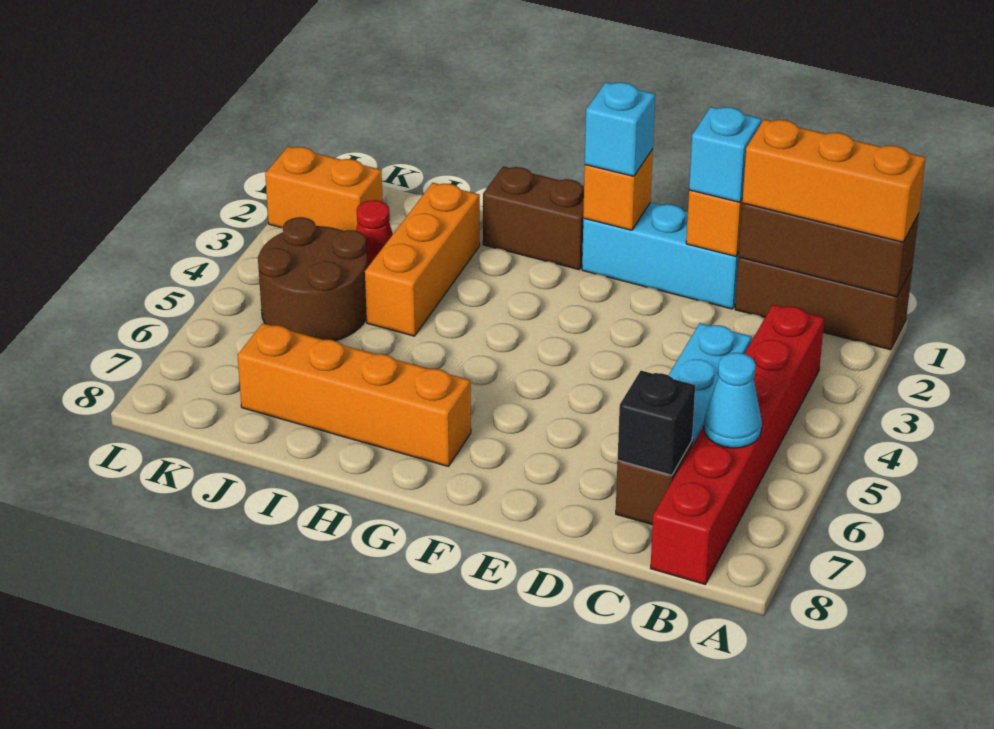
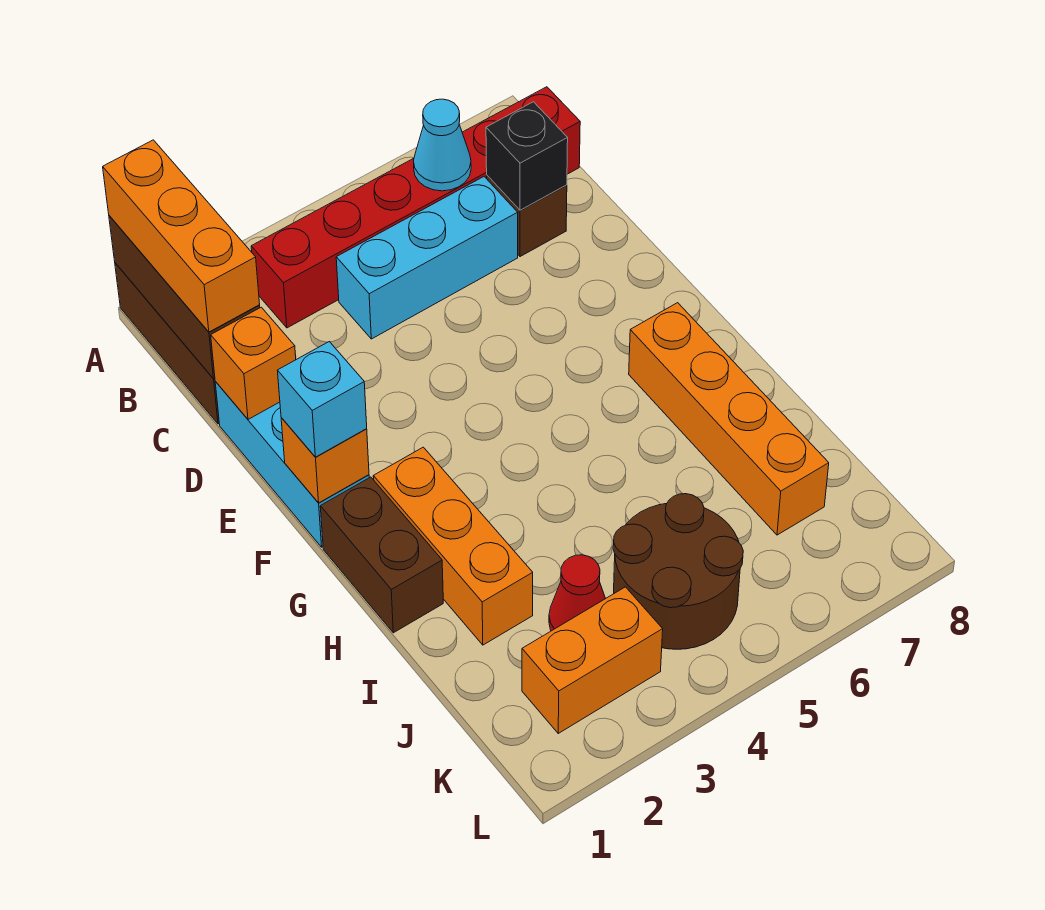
cyan 1x1 brick [689,107,761,202] -> none
orange 1x3 brick [365,183,480,336] -> orange 1x3 brick turned to [373,447,533,645]
orange 1x2 brick [265,146,383,231] -> orange 1x2 brick turned to [522,587,663,733]

